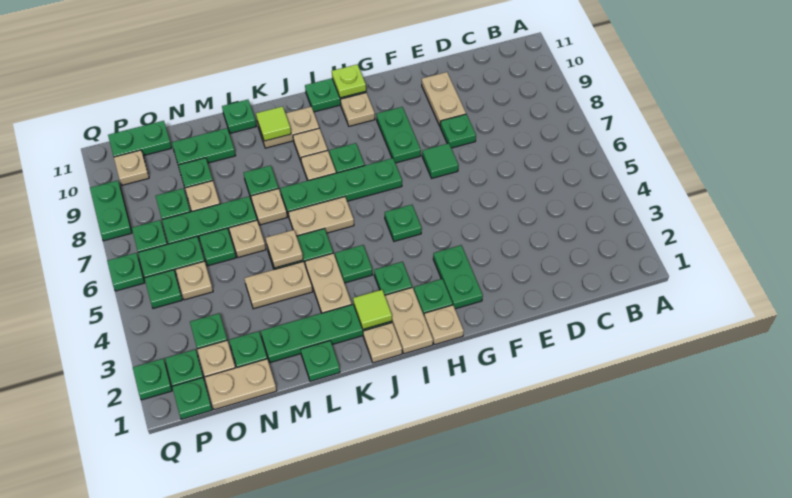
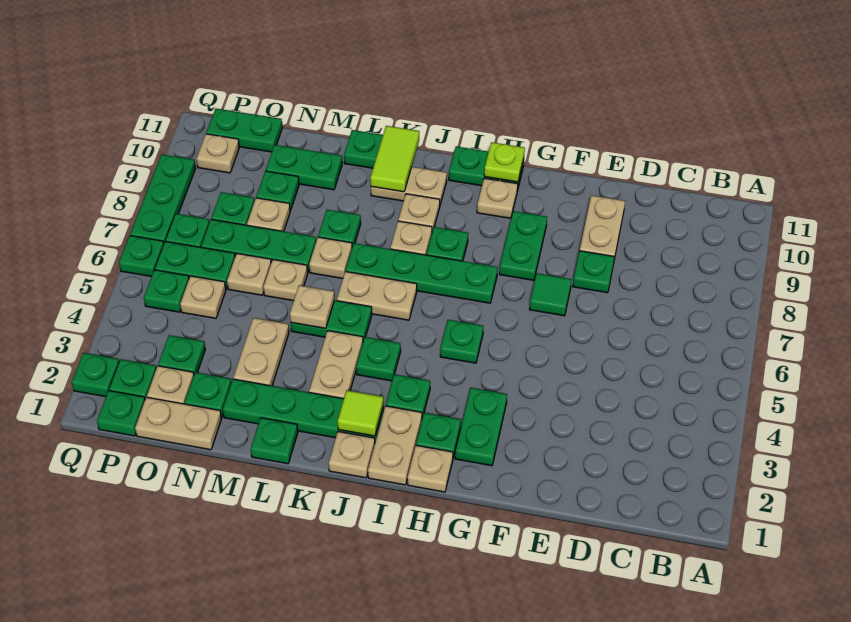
lime 1x1 tile [256,106,291,141] -> lime 1x2 tile [370,126,419,192]
tan 1x2 plate [244,262,313,309] -> tan 1x2 plate turned to [233,318,289,386]
green 1x1 plate [199,228,236,266] -> tan 1x1 plate [227,253,271,295]
green 1x2 plate [90,181,132,241] -> green 1x3 plate [130,154,196,242]

